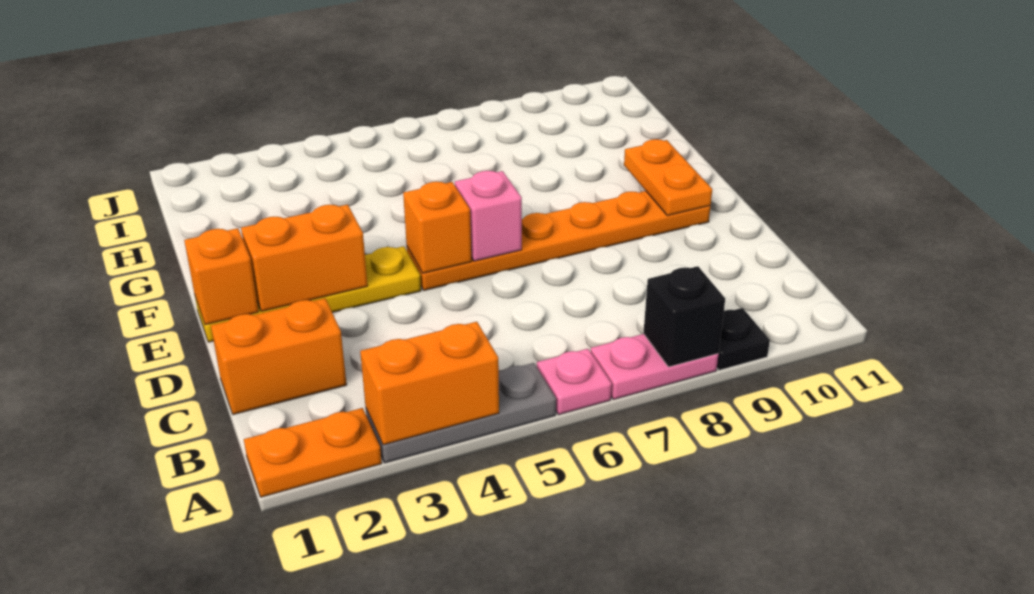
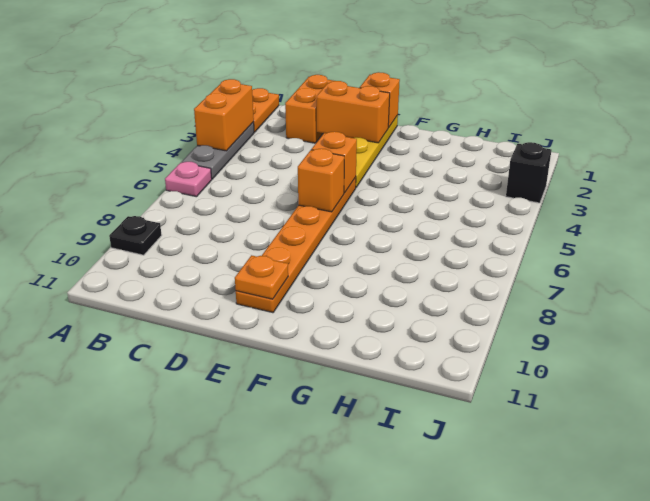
pink 1x2 plate [591,334,718,400] -> none
black 1x1 brick [644,266,725,367] -> black 1x1 brick moved to [506,142,551,203]
orange 1x2 brick [241,204,368,311] -> orange 1x2 brick turned to [317,81,390,143]
pink 1x1 brick [455,171,522,261] -> orange 1x1 brick [298,149,344,212]
orange 1x2 plate [624,139,712,216] -> orange 1x1 plate [235,255,288,299]

